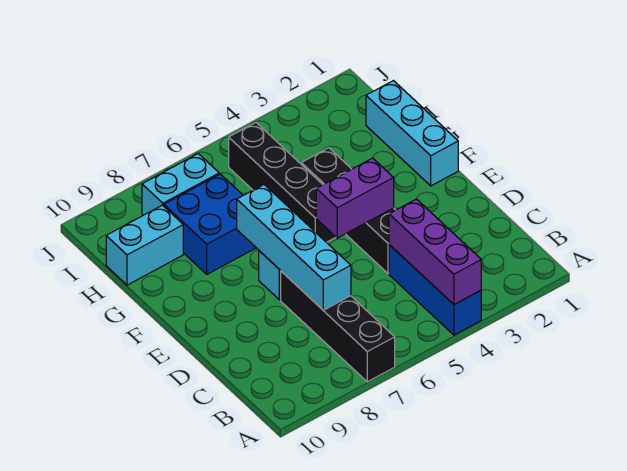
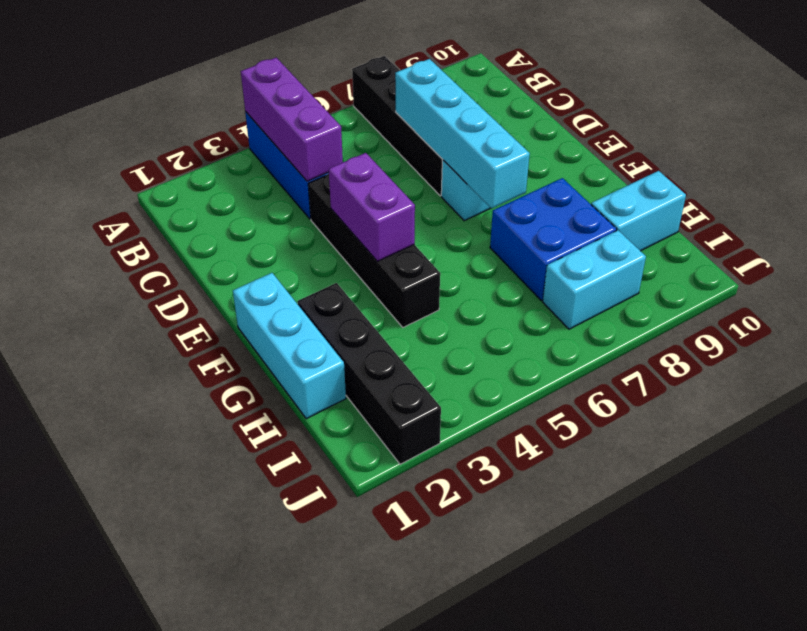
purple 1x2 brick [316,158,394,238] -> purple 1x2 brick turned to [329,153,415,261]
black 1x4 brick [229,123,336,242] -> black 1x4 brick moved to [298,283,441,464]

